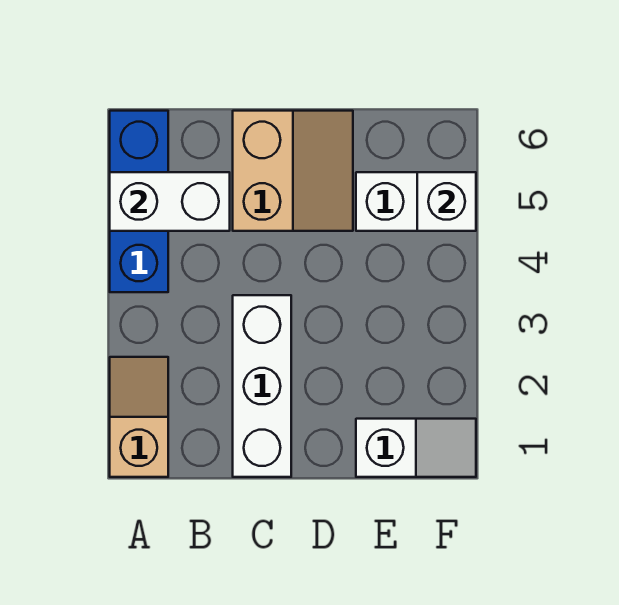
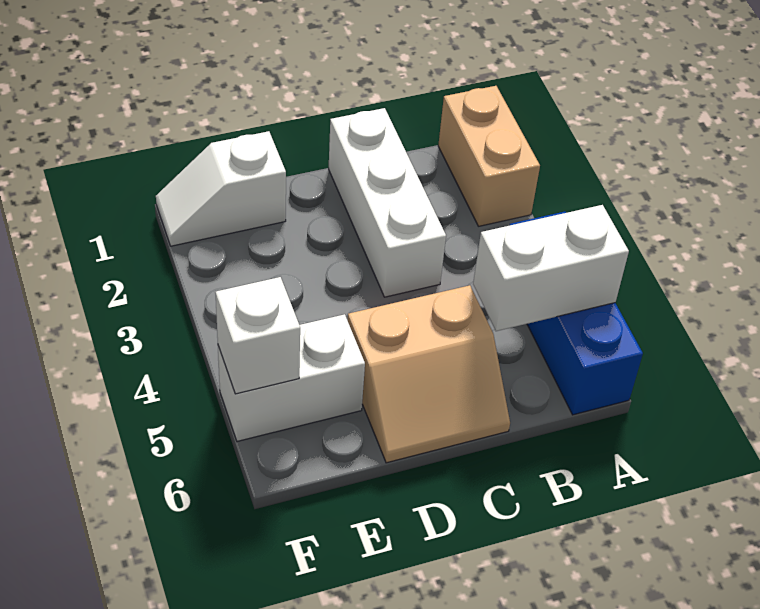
tan 1x2 slope [110,357,168,477] -> tan 1x2 brick [438,86,540,226]
tan 2x2 slope [233,111,353,231] -> tan 2x2 slope turned to [348,285,510,463]

